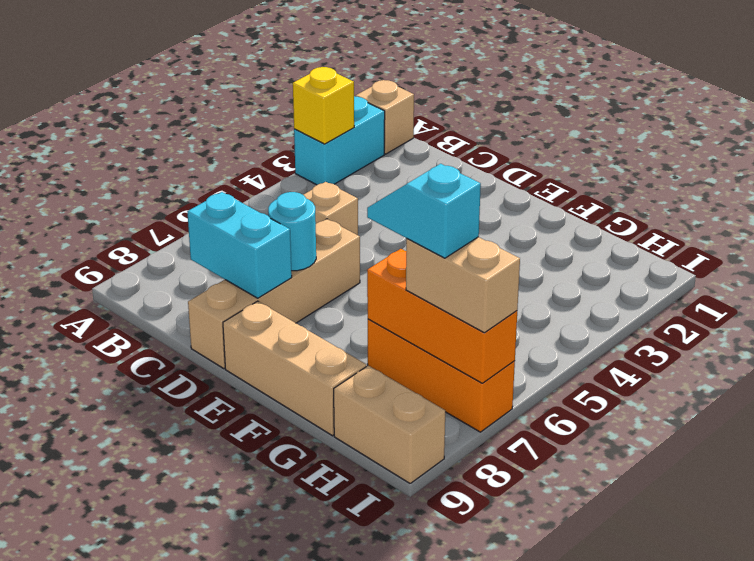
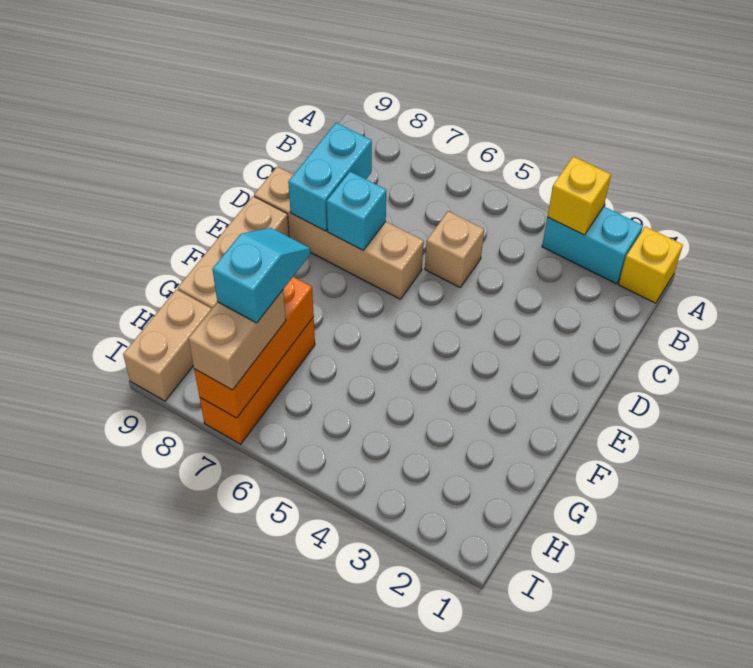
tan 1x1 brick [355,80,414,154] -> yellow 1x1 brick [619,226,683,303]
cyan 1x1 round brick [268,192,316,271] -> cyan 1x1 brick [327,172,386,250]

